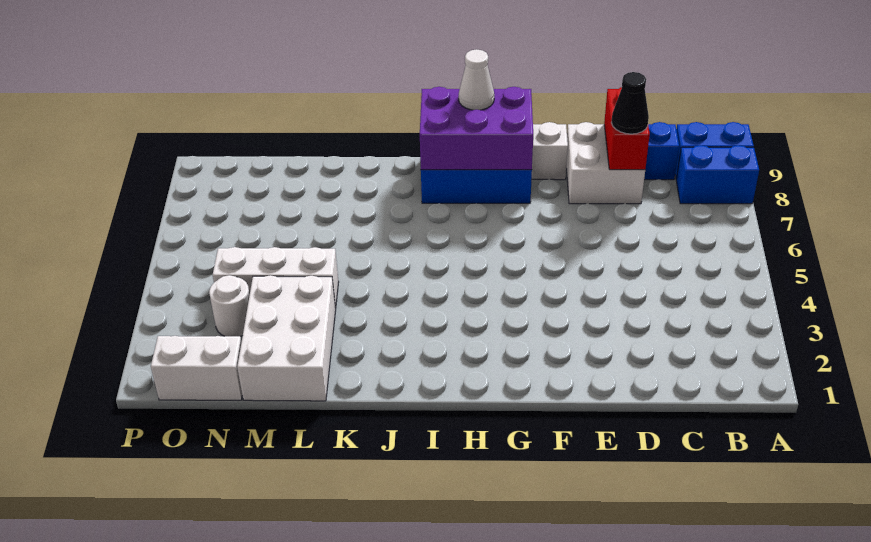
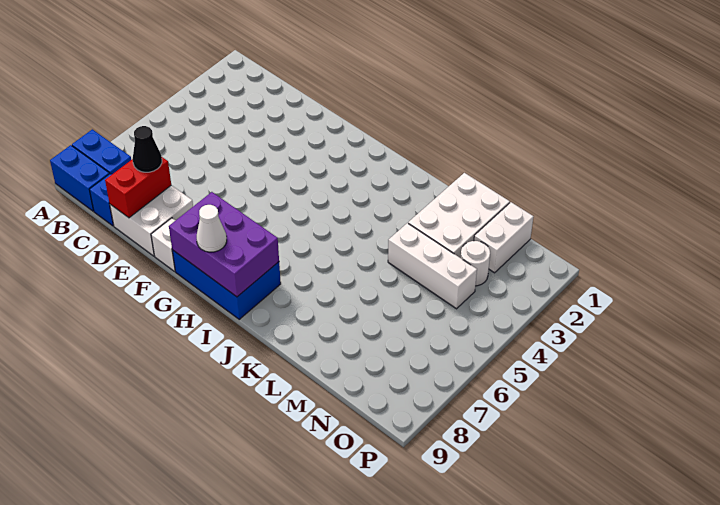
white 1x2 brick [151,336,242,400] -> white 1x2 brick turned to [474,202,533,273]

